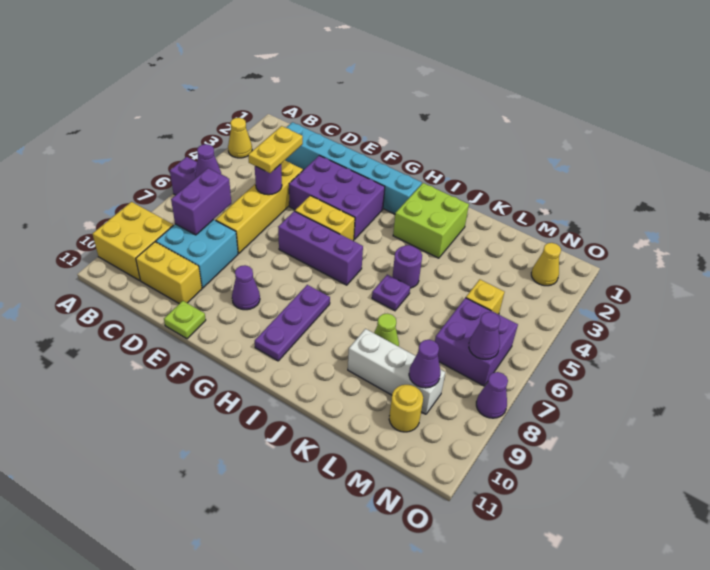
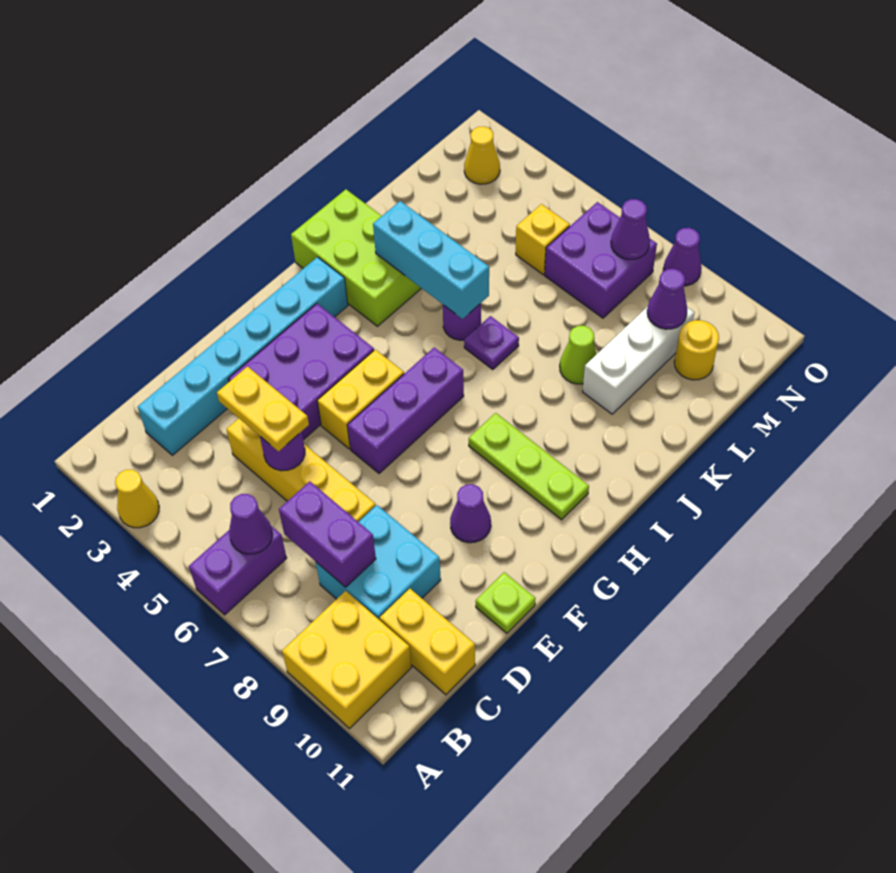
yellow 1x2 brick [136,242,202,304] -> yellow 1x2 brick turned to [380,589,475,695]
purple 1x3 plate [255,285,330,361] -> lime 1x3 plate [469,413,589,520]
lime 2x2 brick [393,183,469,258] -> lime 2x3 brick [291,189,421,326]
none -> cyan 1x3 brick [373,201,489,319]

